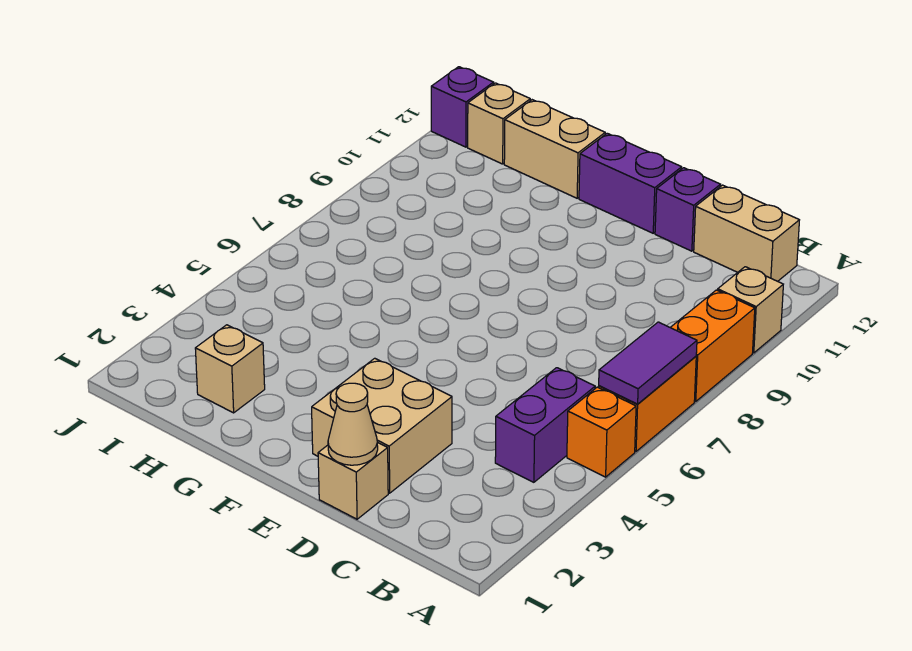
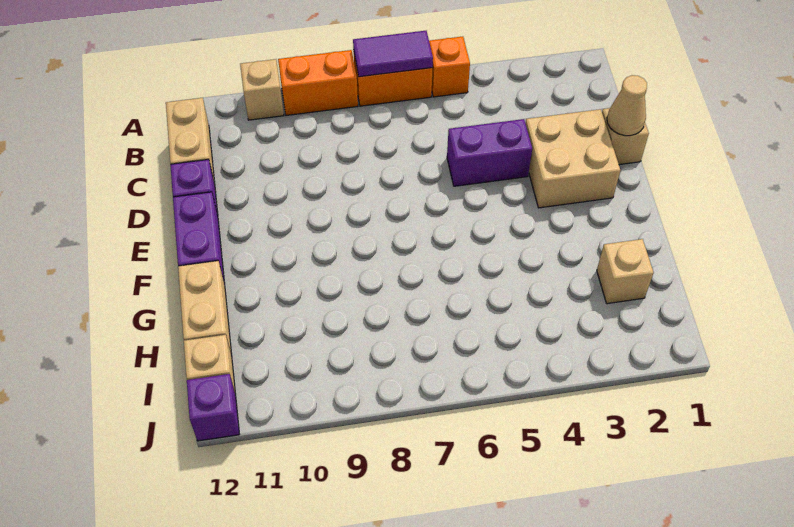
purple 1x2 brick [495,368,595,482] -> purple 1x2 brick moved to [447,119,532,186]

